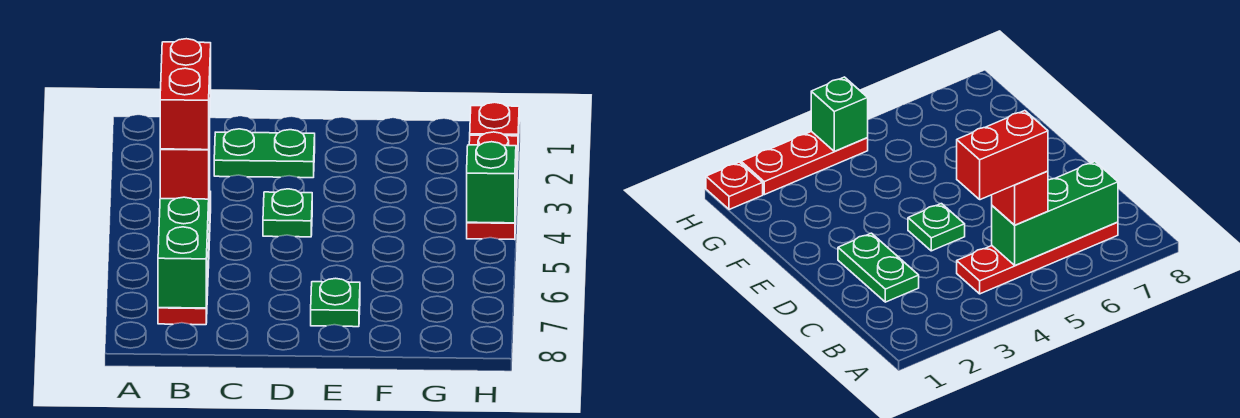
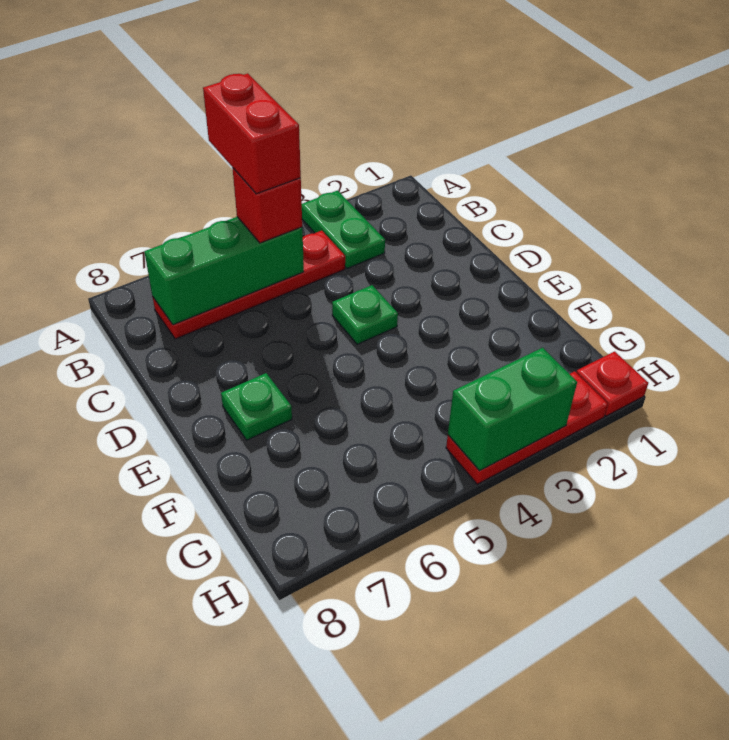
red 1x2 brick [160,39,211,150] -> red 1x2 brick turned to [203,73,301,194]
green 1x2 plate [214,129,315,178] -> green 1x2 plate moved to [302,191,385,268]
green 1x1 brick [467,142,516,223] -> green 1x2 brick [448,348,577,471]

